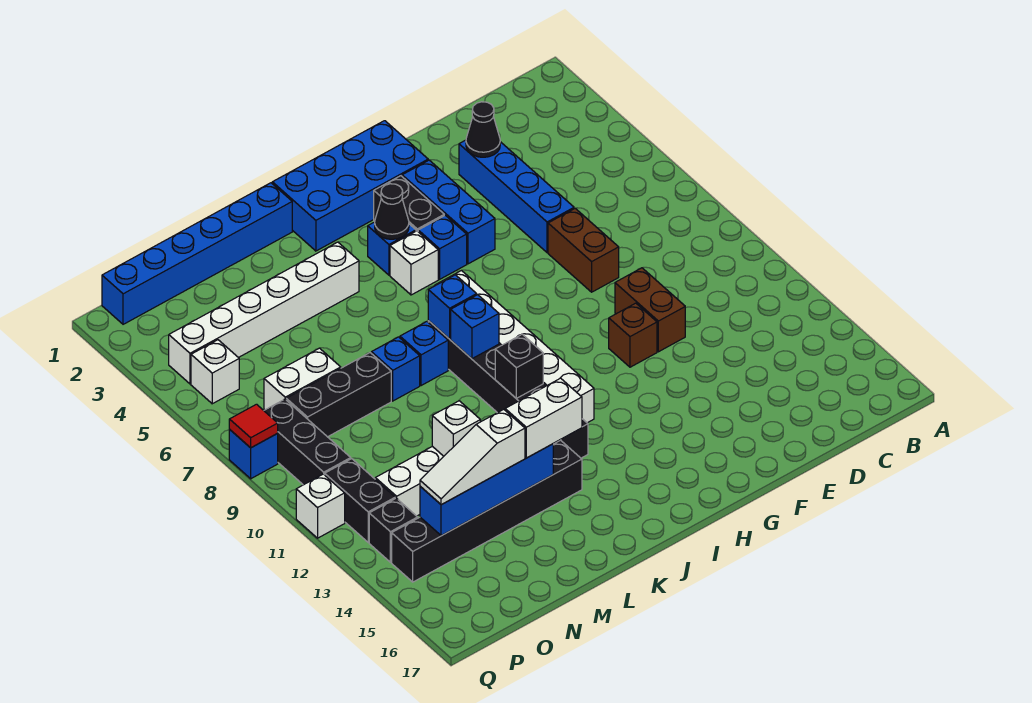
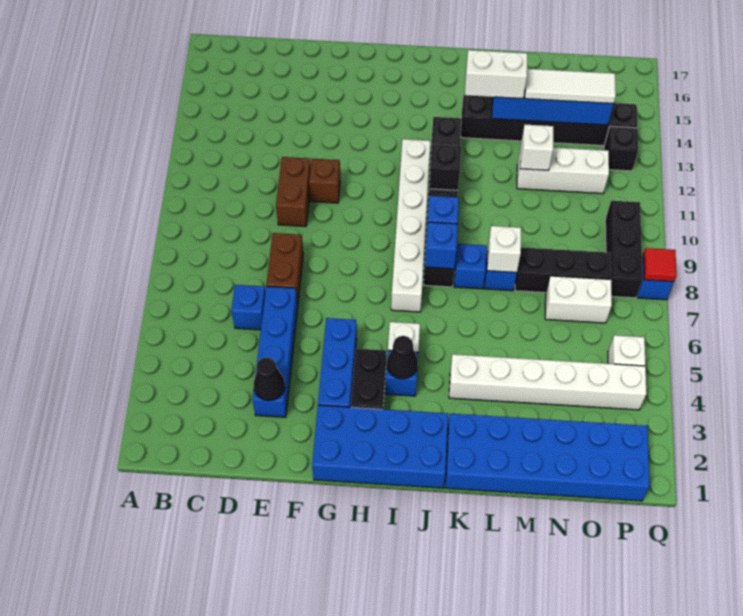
blue 1x1 brick [418,215,467,279] -> blue 1x1 brick moved to [231,285,265,330]
blue 1x6 brick [102,183,292,324] -> blue 2x6 brick [445,414,650,501]
white 1x3 slope [420,409,525,505] -> white 1x3 tile [525,69,616,104]
black 1x2 brick [325,459,395,542] -> none
white 1x1 brick [296,474,345,538] -> white 1x1 brick moved to [487,226,521,272]

